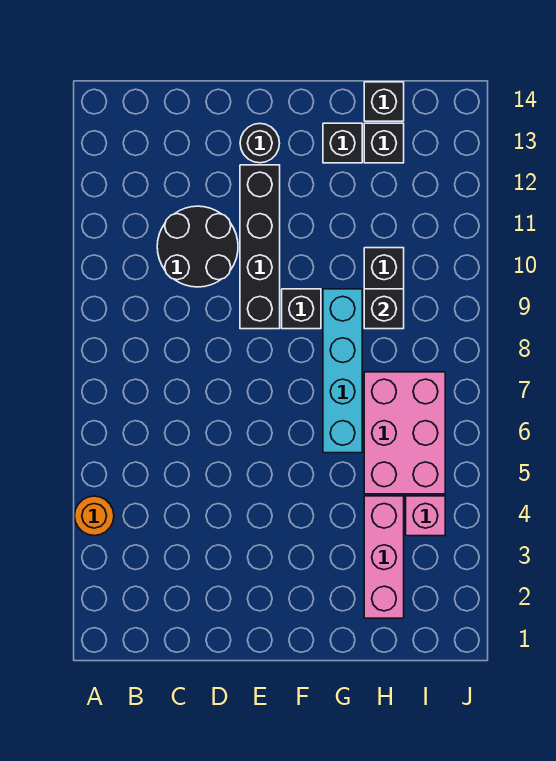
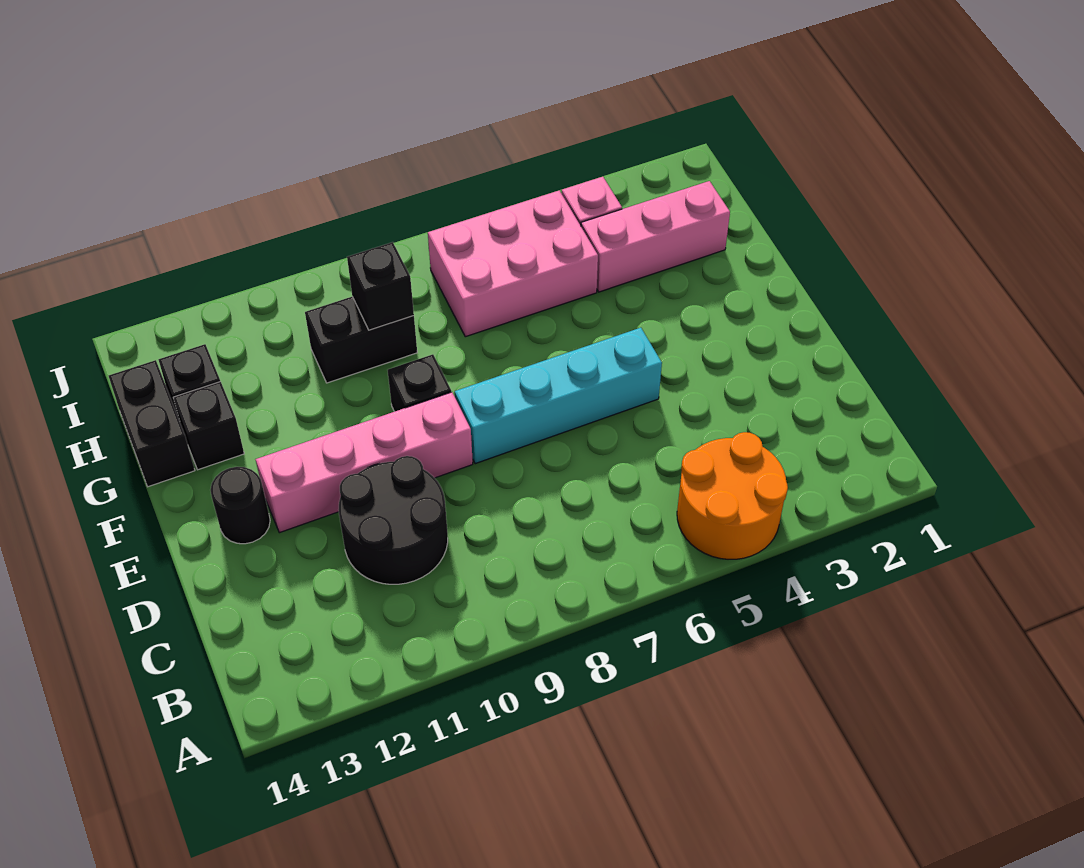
orange 1x1 round brick [75,496,114,536] -> orange 2x2 round brick [677,432,788,559]
black 1x4 brick [240,165,280,329] -> pink 1x4 brick [255,392,473,533]
cyan 1x4 brick [323,289,362,453] -> cyan 1x4 brick moved to [455,328,662,464]
black 1x1 brick [364,82,404,121] -> black 1x2 brick [109,360,195,487]

